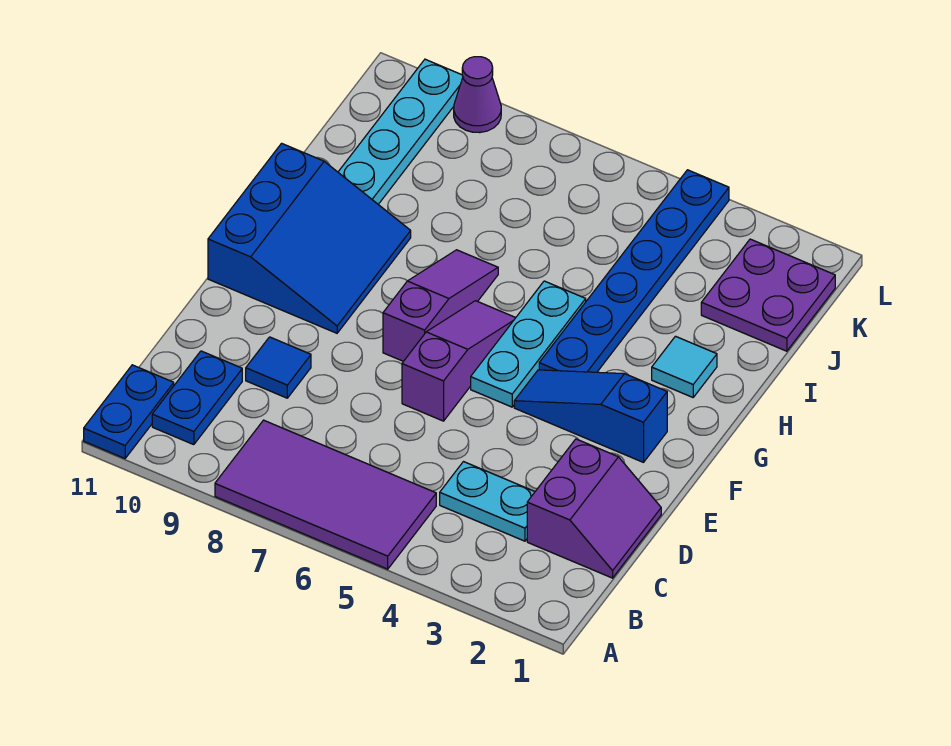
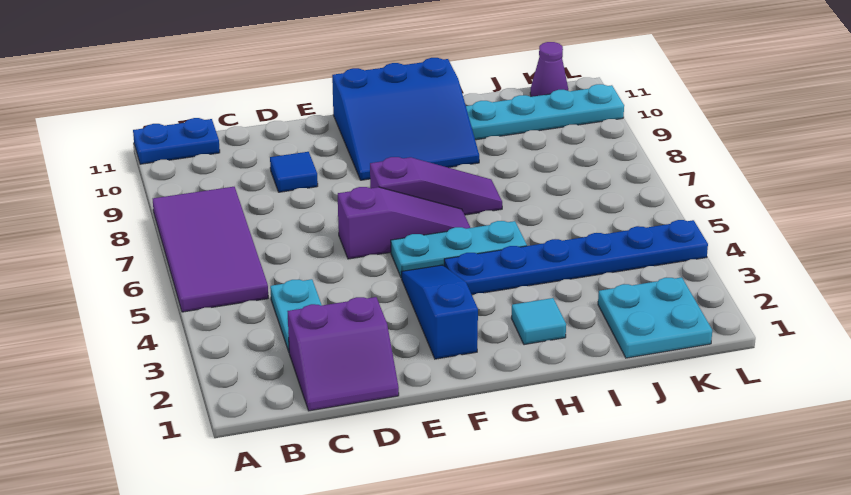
blue 1x2 plate [152,351,242,445] -> none
purple 2x2 plate [701,239,835,351] -> cyan 2x2 plate [598,277,712,358]
purple 1x1 cone [454,57,501,133] -> purple 1x1 cone moved to [530,42,568,97]

